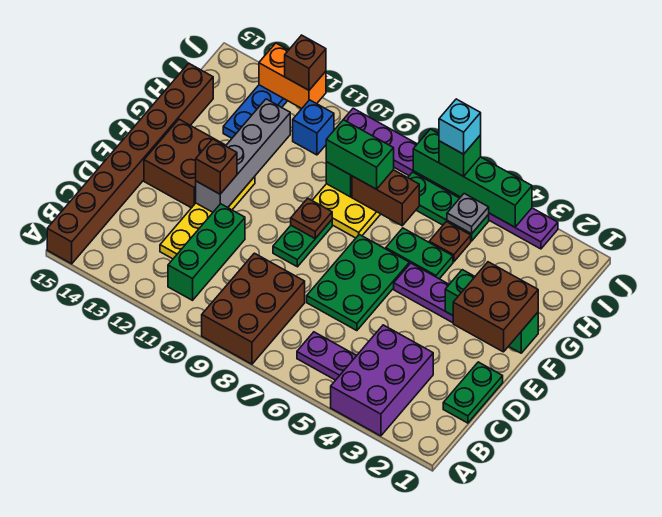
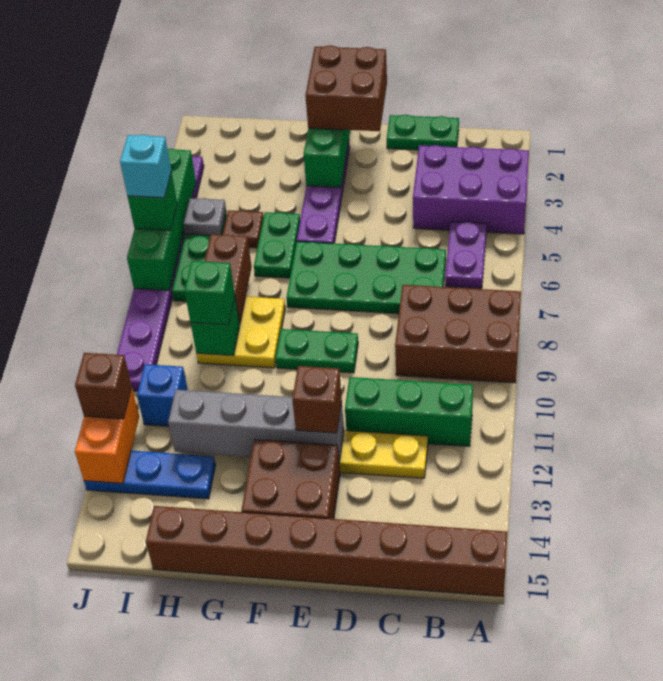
green 2x3 plate [307,234,409,331] -> green 2x4 plate [286,242,446,314]
brown 1x1 plate [291,198,332,238] -> none
green 1x2 brick [326,120,394,189] -> green 1x1 brick [185,261,235,325]

